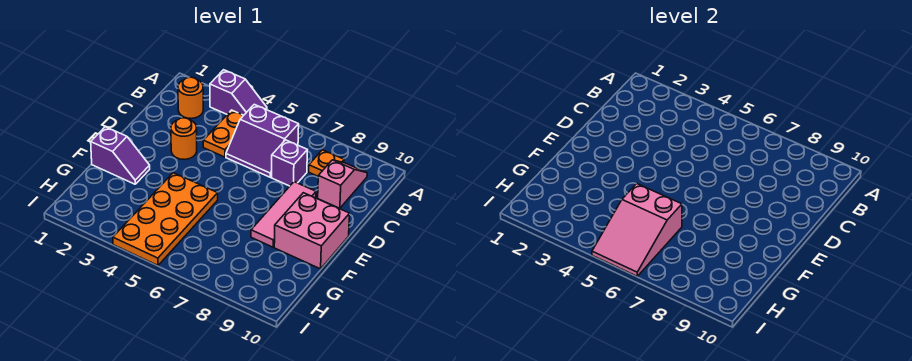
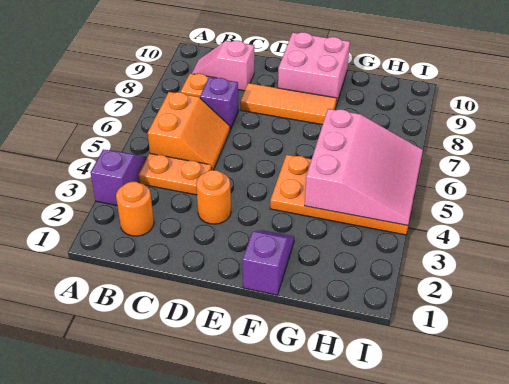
purple 2x2 slope [226,104,299,177] -> orange 2x2 slope [148,92,230,170]
pink 1x3 tile [251,182,316,247] -> orange 1x3 tile [240,83,337,125]
pink 2x3 slope [592,184,682,276] -> pink 3x3 slope [305,109,423,225]

